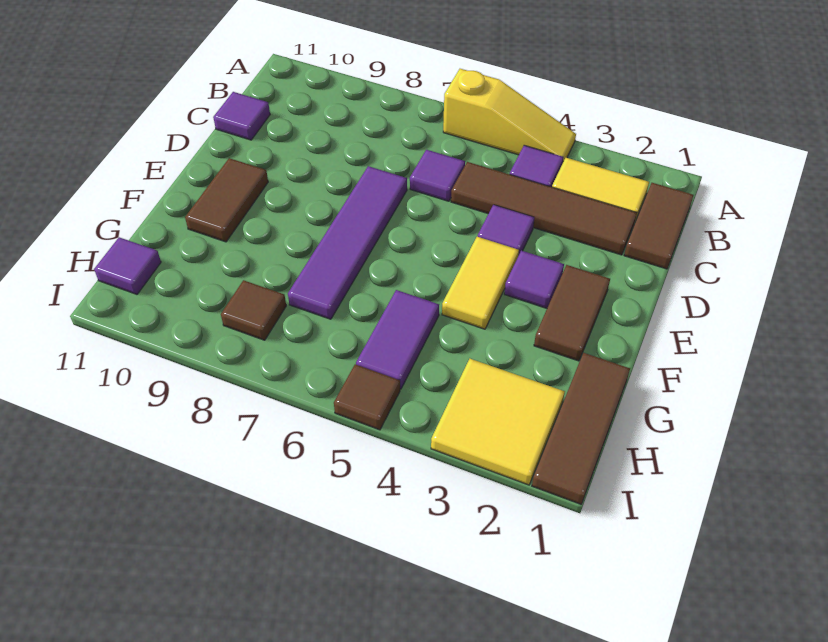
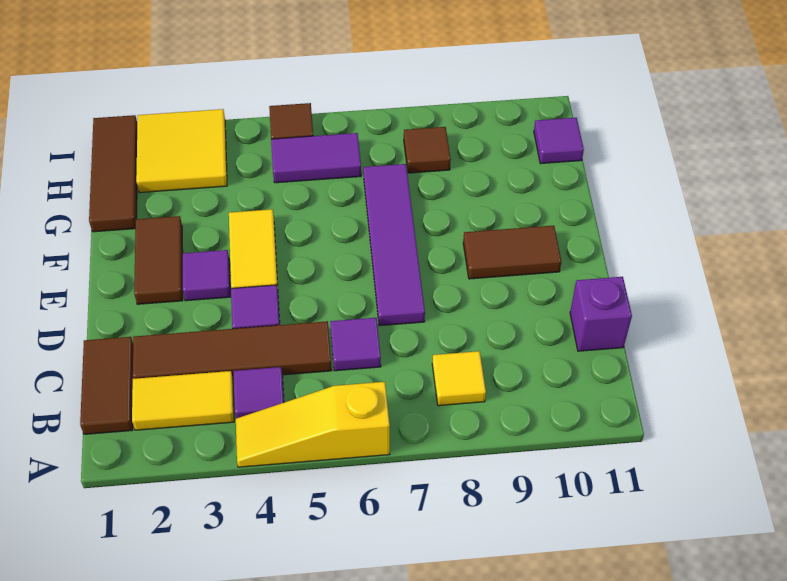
none -> yellow 1x1 tile [432,351,486,406]
purple 1x1 tile [213,92,270,140] -> purple 1x1 brick [570,277,632,351]
brown 1x2 tile [185,158,268,242] -> brown 1x2 tile turned to [463,226,561,279]
purple 1x2 tile [356,290,439,389] -> purple 1x2 tile turned to [271,133,361,183]

